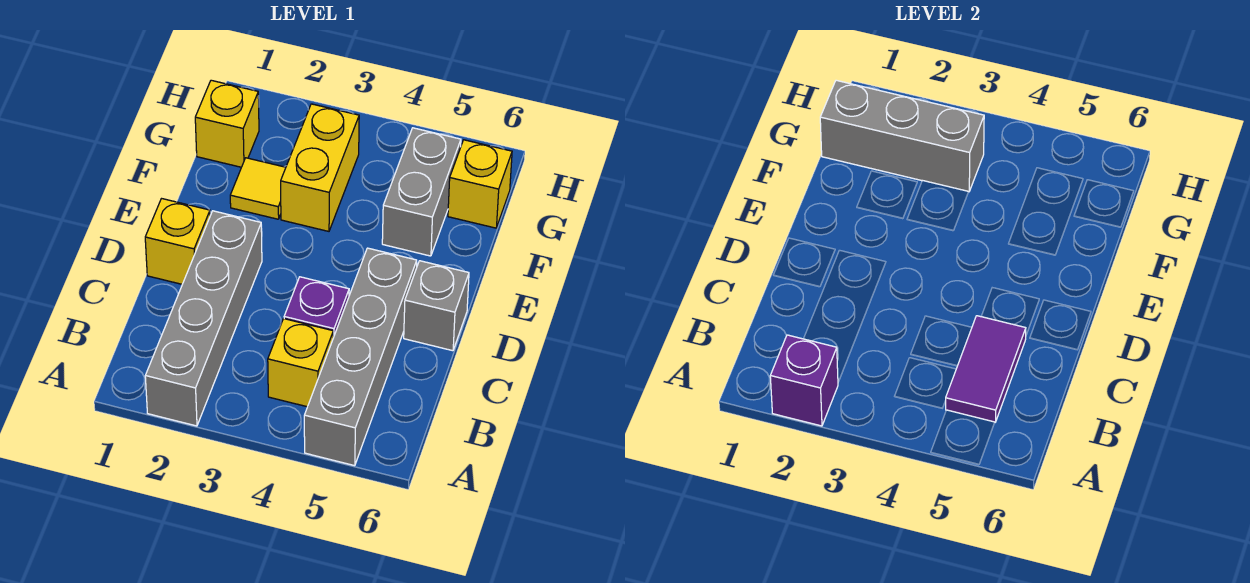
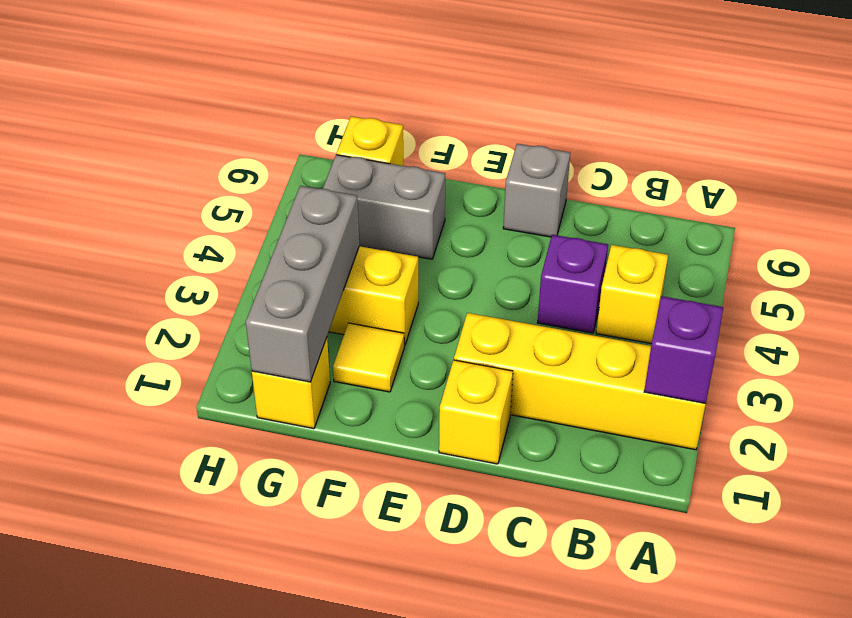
grey 1x4 brick [145,211,262,426] -> yellow 1x4 brick [454,313,706,450]
grey 1x4 brick [304,248,417,466] -> none
purple 1x2 tile [946,316,1026,422] -> none

